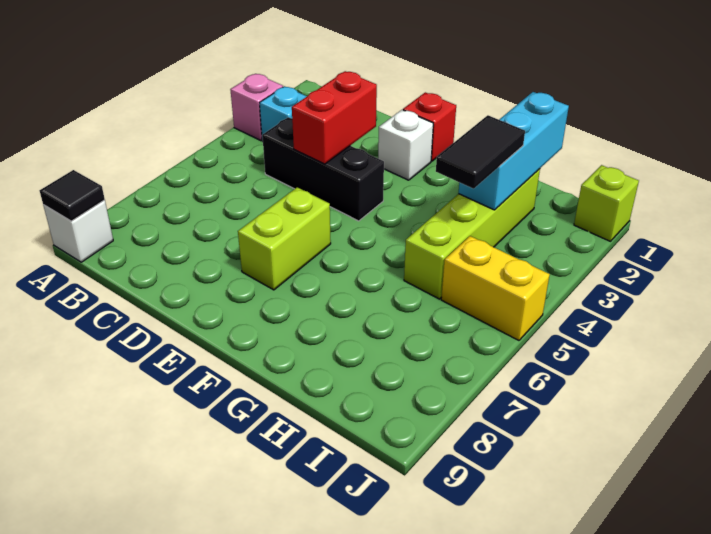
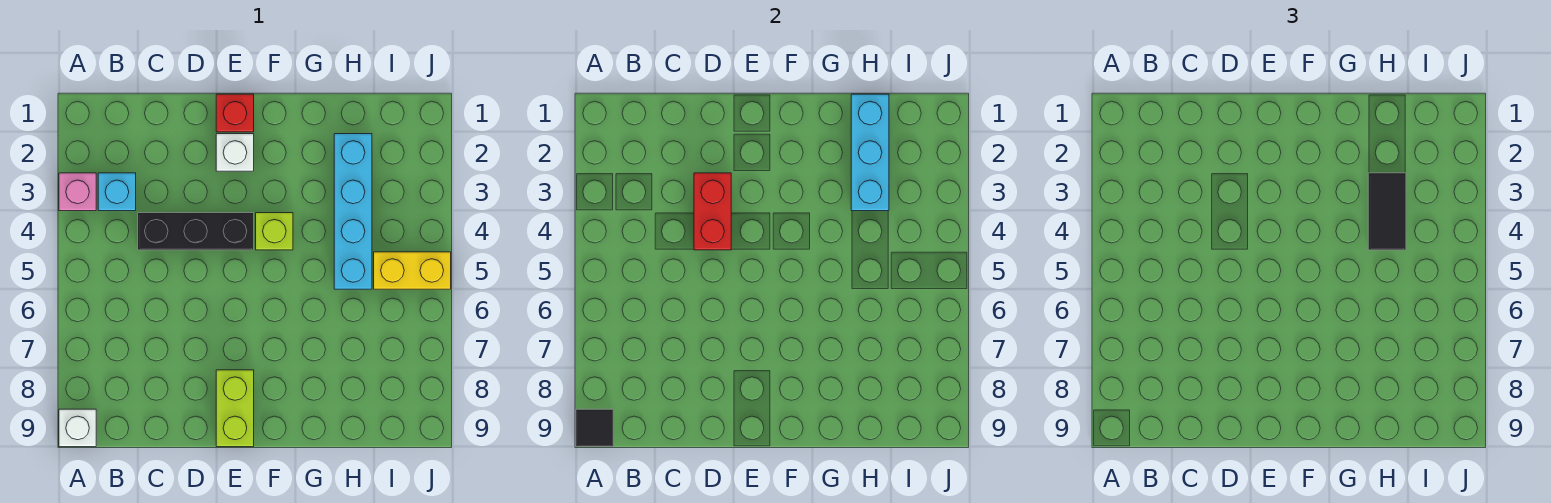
lime 1x2 brick [238,187,331,290] -> lime 1x2 brick moved to [216,370,254,447]
lime 1x4 brick [404,169,540,299] -> cyan 1x4 brick [334,134,372,289]
lime 1x1 brick [574,165,639,241] -> lime 1x1 brick moved to [256,213,293,250]

